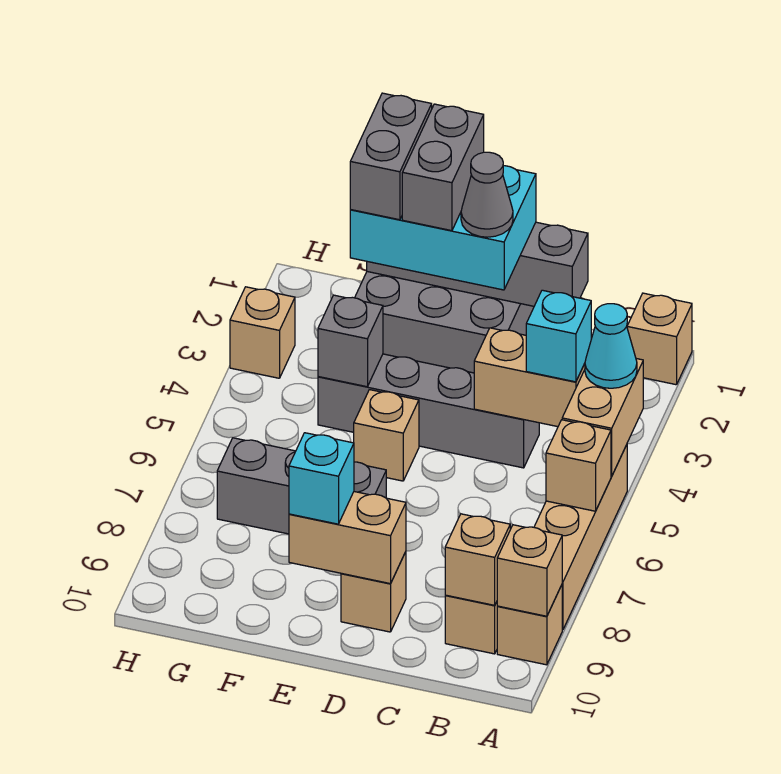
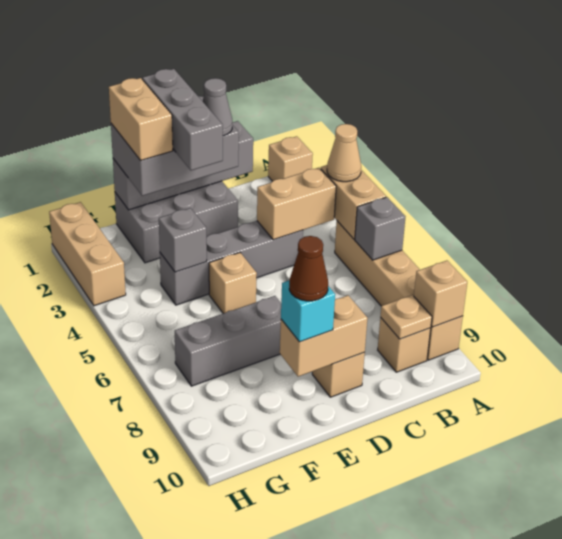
cyan 1x1 cone [585,304,637,388] -> tan 1x1 cone [327,124,361,182]
tan 1x1 brick [546,420,611,511] -> grey 1x1 brick [355,197,405,260]
cyan 1x1 brick [526,290,591,382] -> none
tan 1x1 brick [445,514,510,605] -> tan 1x1 plate [380,295,432,339]
cyan 2x3 brick [350,166,536,290] -> grey 2x3 brick [111,96,239,196]
grey 1x2 brick [402,104,484,231] -> grey 1x3 brick [142,69,223,170]
none -> brown 1x1 cone [289,236,328,301]
grey 1x2 brick [350,93,432,220] -> tan 1x2 brick [109,78,173,160]
tan 1x1 brick [230,287,295,378] -> tan 1x3 brick [49,202,126,306]

